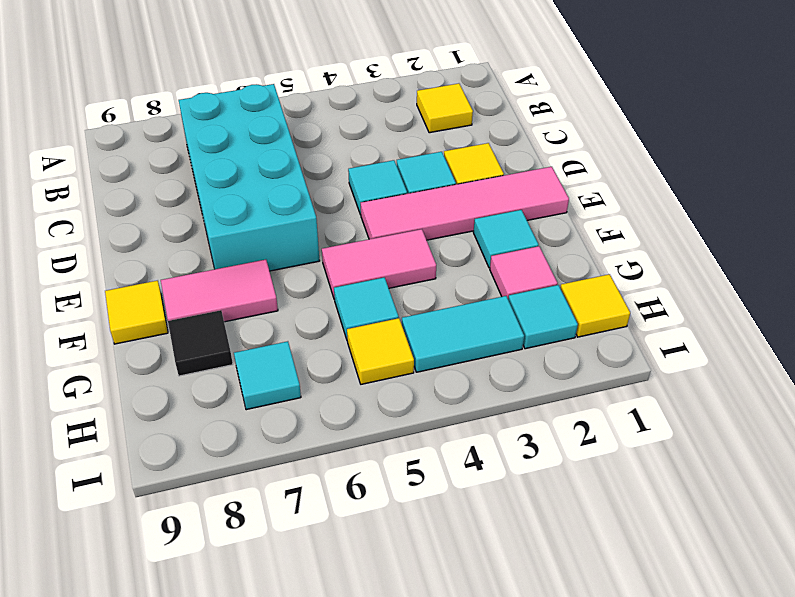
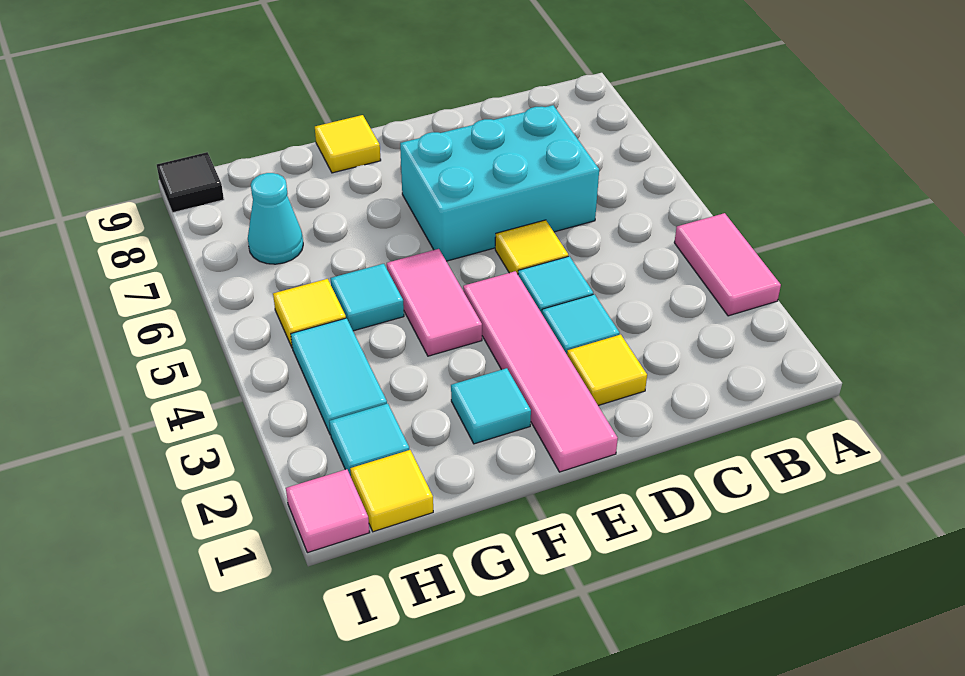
yellow 1x1 tile [417,83,473,133] -> yellow 1x1 tile moved to [495,220,568,274]
cyan 2x4 brick [179,84,320,271] -> cyan 2x3 brick [400,105,599,261]
pink 1x2 tile [161,260,278,322] -> pink 1x2 tile moved to [674,213,781,316]
pink 1x1 tile [490,246,558,299] -> pink 1x1 tile moved to [286,469,370,553]
black 1x1 tile [168,310,233,376] -> black 1x1 tile moved to [157,152,224,213]
cyan 1x1 tile [234,341,301,410] -> cyan 1x1 cone [248,173,303,264]

